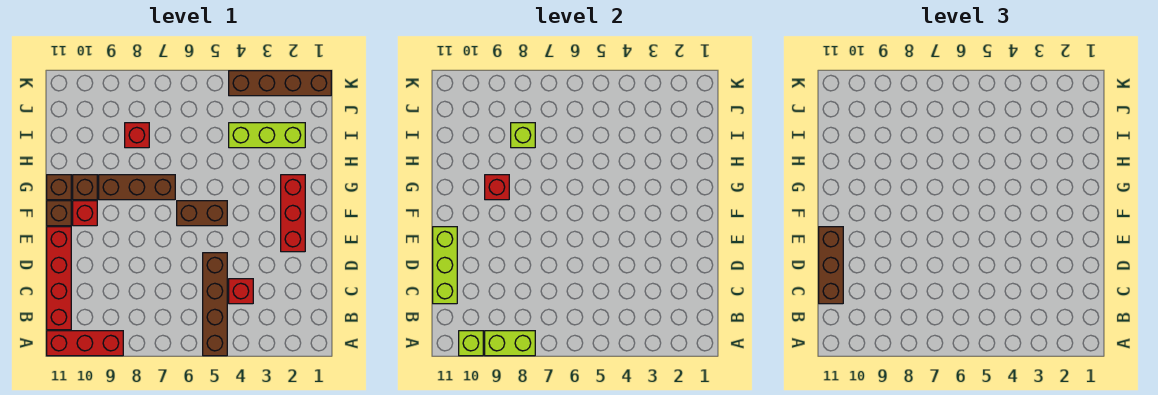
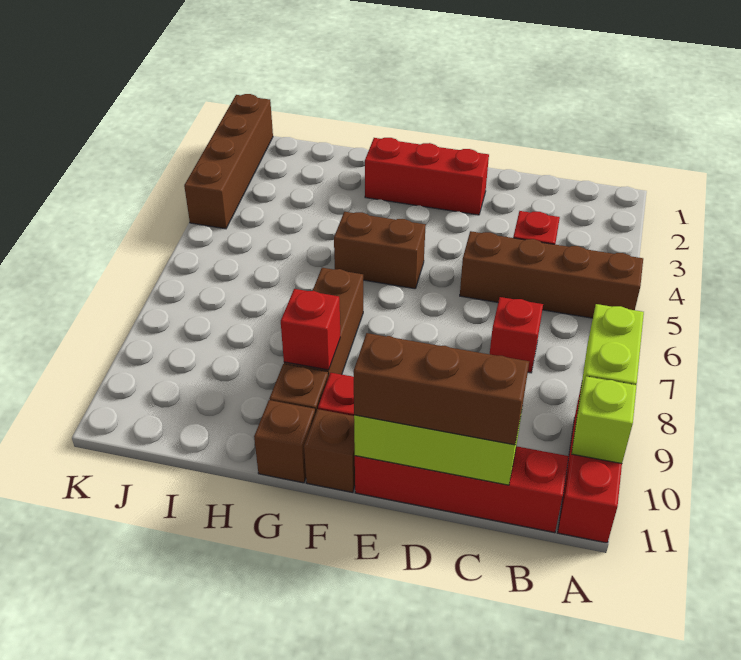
brown 1x2 brick [177,201,227,226] -> brown 1x2 brick turned to [334,212,426,289]
lime 1x3 brick [229,123,305,148] -> none
red 1x1 brick [125,123,149,148] -> red 1x1 brick moved to [490,297,543,373]
lime 1x1 brick [511,123,535,148] -> none

